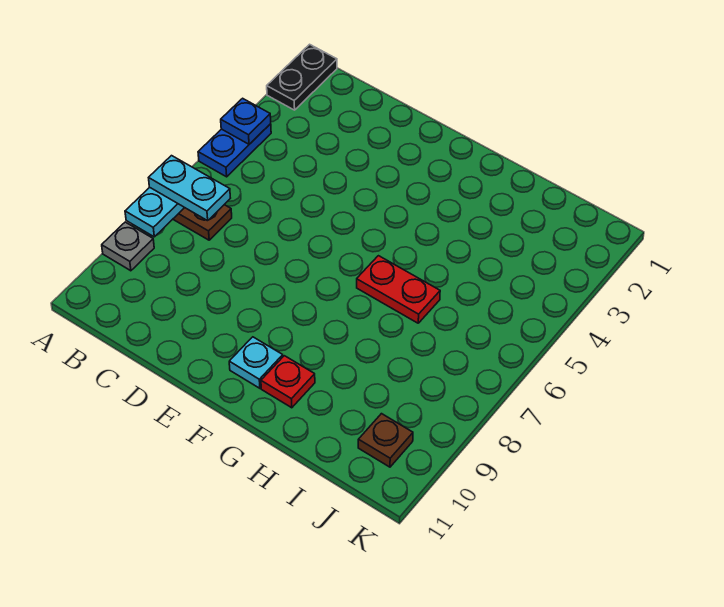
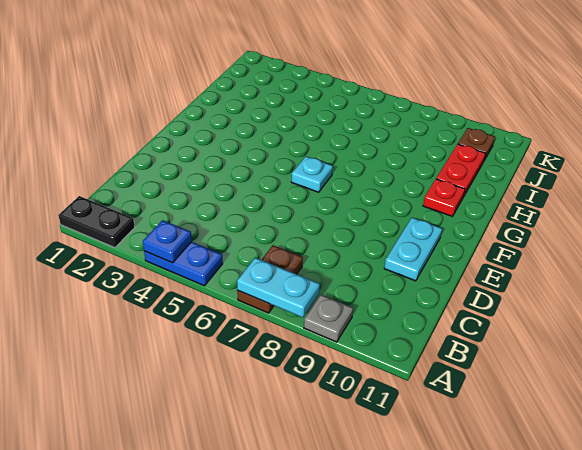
cyan 1x2 plate [149,156,230,221] -> cyan 1x2 plate moved to [384,218,442,281]
cyan 1x1 plate [229,337,283,388] -> cyan 1x1 plate moved to [291,156,333,192]
red 1x2 plate [357,256,440,323] -> red 1x2 plate moved to [436,144,486,197]

